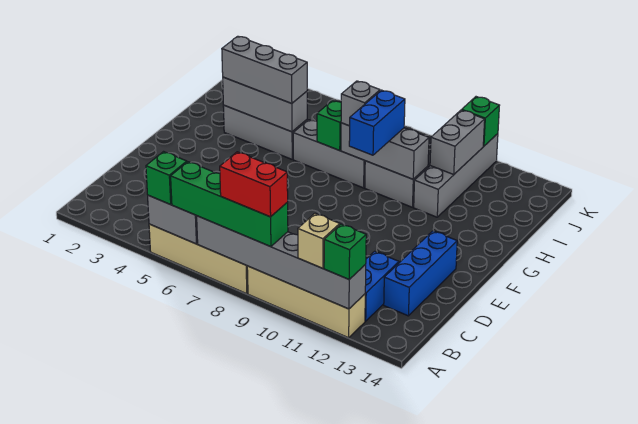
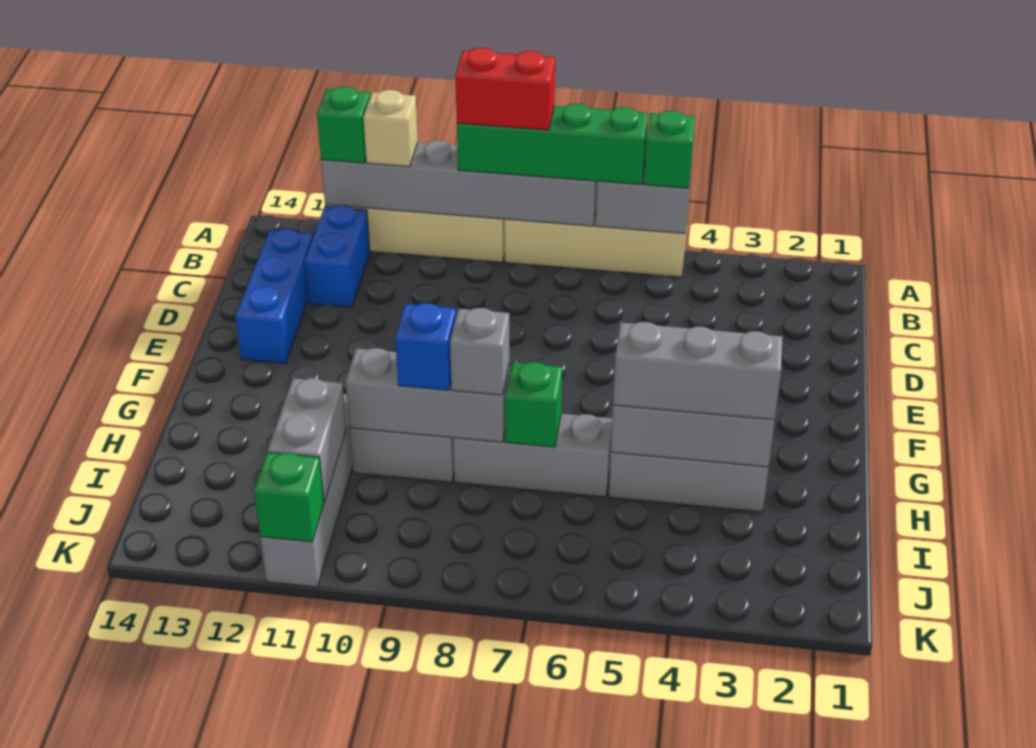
blue 1x2 brick [349,90,405,155] -> blue 1x1 brick [395,303,456,390]

